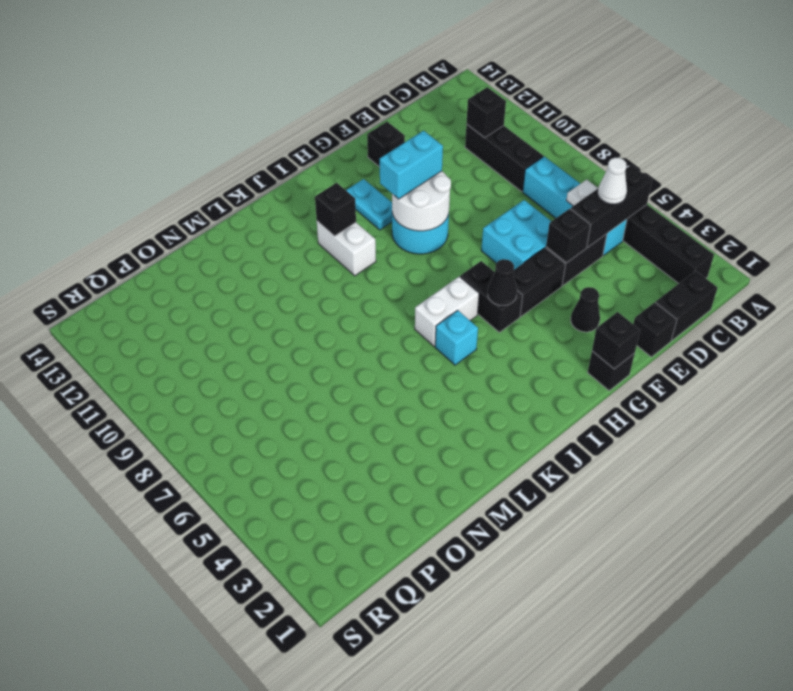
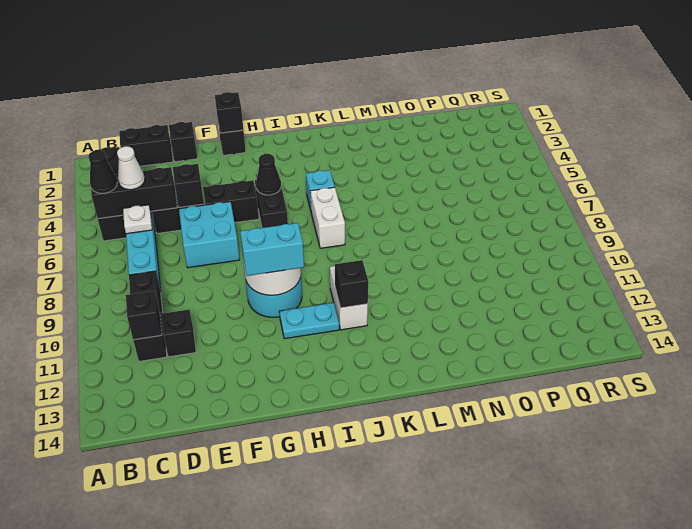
black 1x1 cone [571,287,600,332] -> black 1x1 cone moved to [88,150,117,193]
black 1x1 brick [367,122,405,167] -> black 1x1 brick moved to [162,310,196,357]
cyan 1x2 plate [346,179,392,230] -> cyan 1x2 plate turned to [279,303,339,339]
white 1x2 brick [415,277,479,346] -> white 1x2 brick turned to [310,187,345,248]

